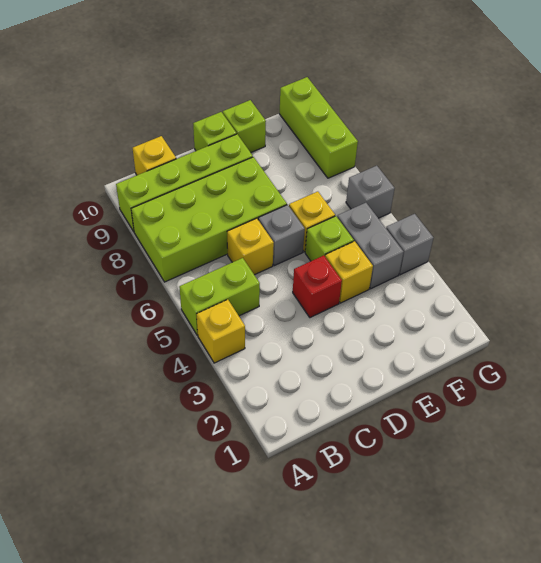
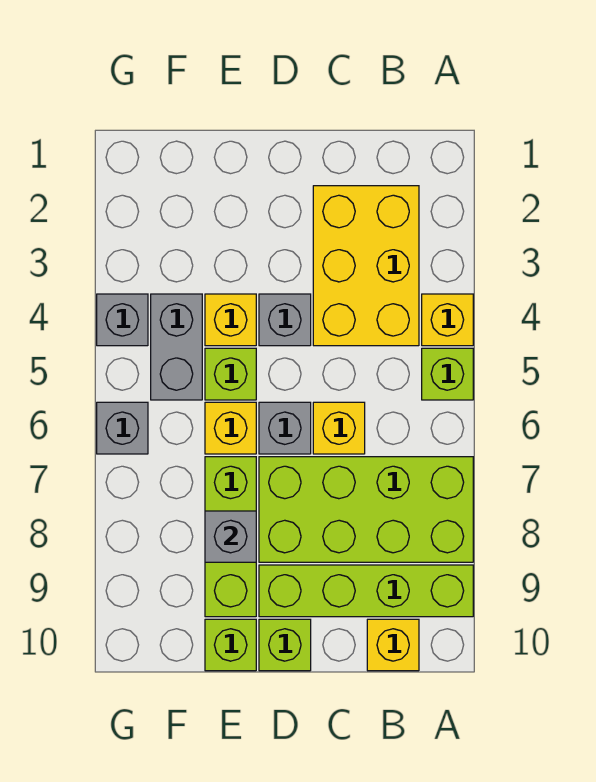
lime 1x2 brick [179,258,260,335] -> lime 1x1 brick [422,348,473,400]
none -> yellow 2x3 brick [313,186,419,346]
red 1x1 brick [293,255,342,318] -> grey 1x1 brick [259,294,311,346]
none -> grey 1x1 brick [205,511,256,562]
lime 1x3 brick [279,77,358,178] -> lime 1x3 brick moved to [205,457,256,617]

